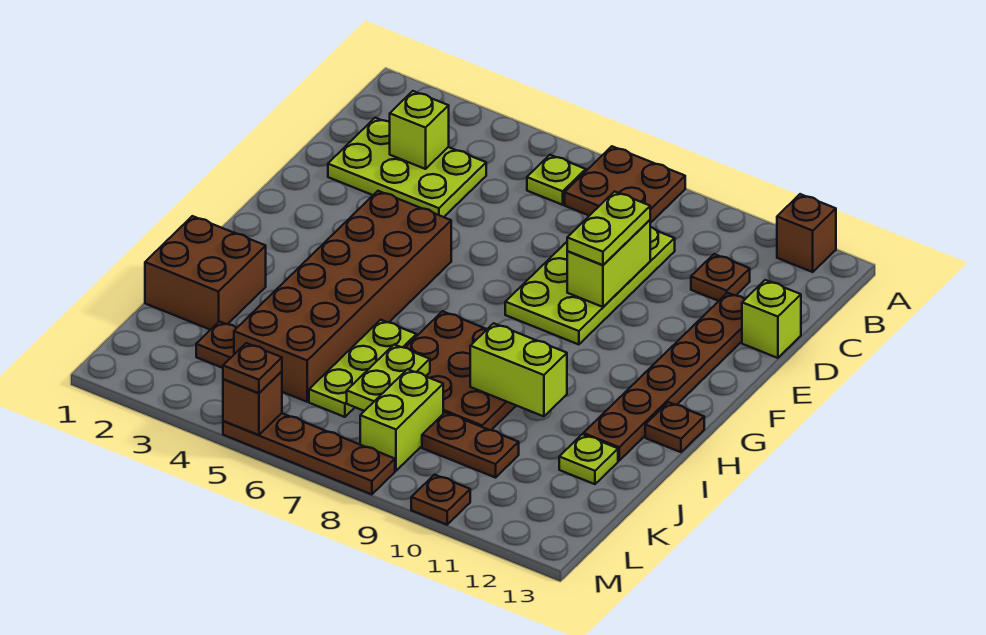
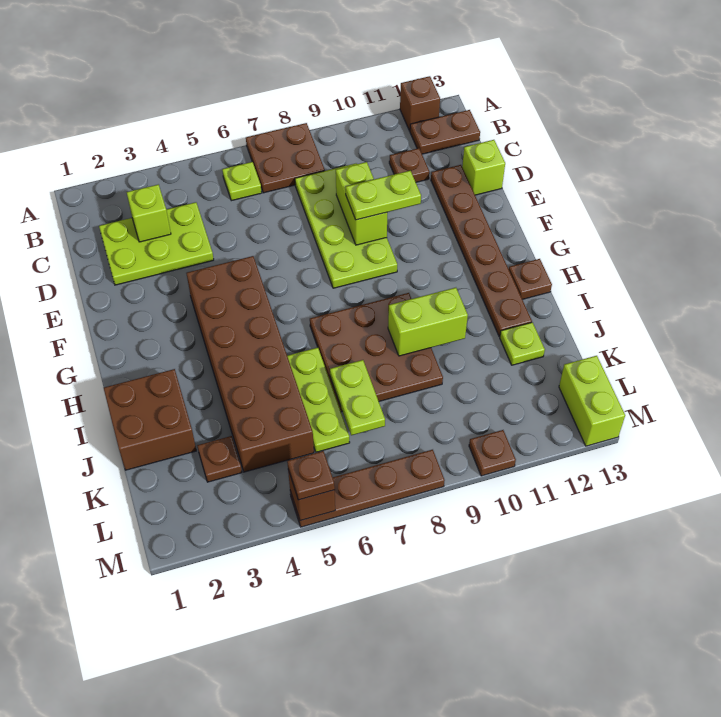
lime 1x2 plate [567,191,650,265] -> lime 1x2 plate turned to [346,171,421,220]
lime 1x2 brick [360,369,443,471] -> lime 1x2 brick moved to [559,356,625,446]
brown 1x2 plate [422,412,519,478] -> brown 1x2 plate moved to [410,110,480,154]

